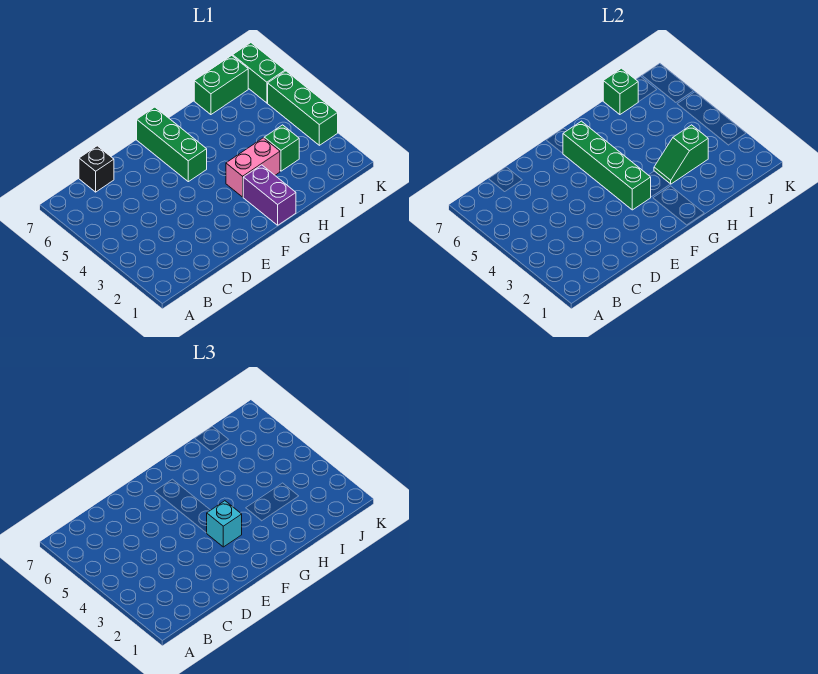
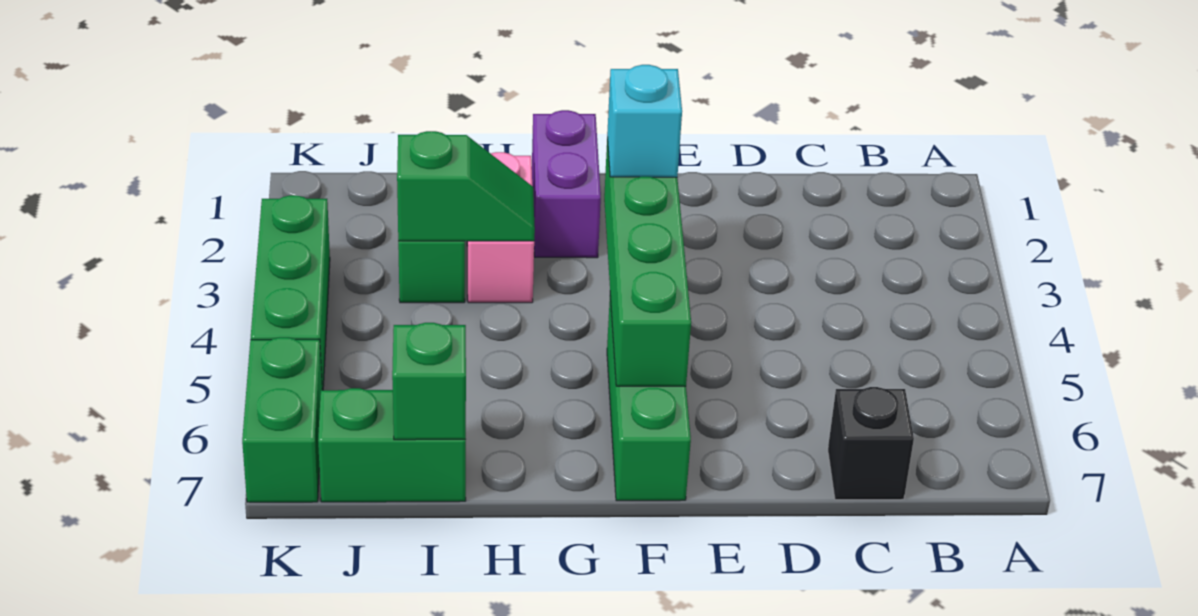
pink 1x2 brick [226,138,280,197] -> pink 1x2 brick turned to [467,152,534,303]

